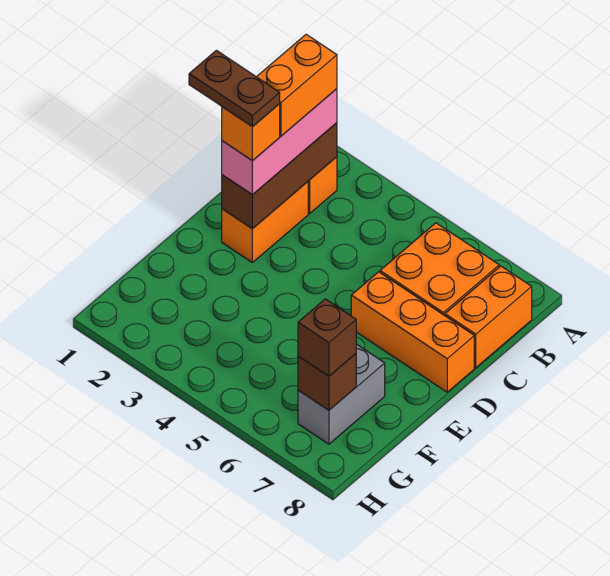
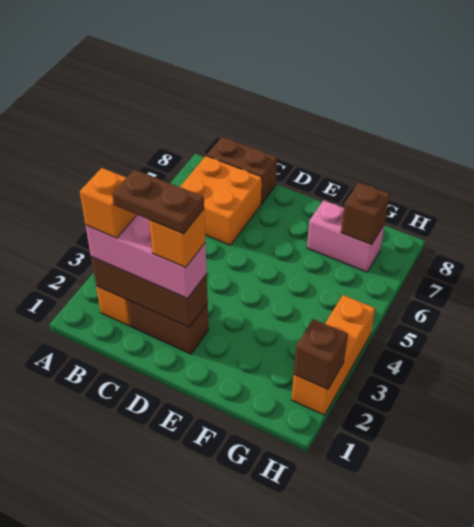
orange 1x2 brick [257,34,337,136] -> orange 1x1 brick [80,168,137,238]
orange 1x2 brick [445,266,532,368] -> brown 1x2 brick [207,137,277,204]
orange 1x2 brick [222,182,308,263] -> brown 1x2 brick [127,300,209,354]
brown 1x2 plate [189,50,280,127] -> brown 1x2 plate turned to [112,169,204,234]
orange 1x3 brick [351,272,474,392] -> orange 1x3 brick moved to [292,295,375,415]
grey 1x2 brick [298,344,385,444] -> pink 1x2 brick [307,200,385,272]
brown 1x1 brick [298,299,356,376] -> brown 1x1 brick moved to [294,319,348,389]

